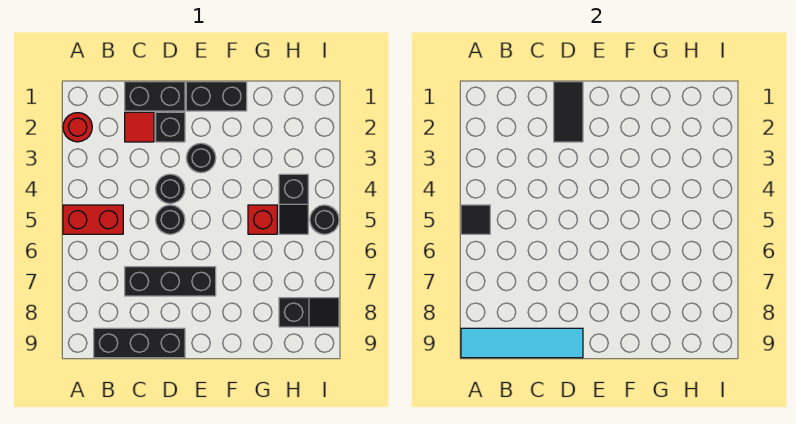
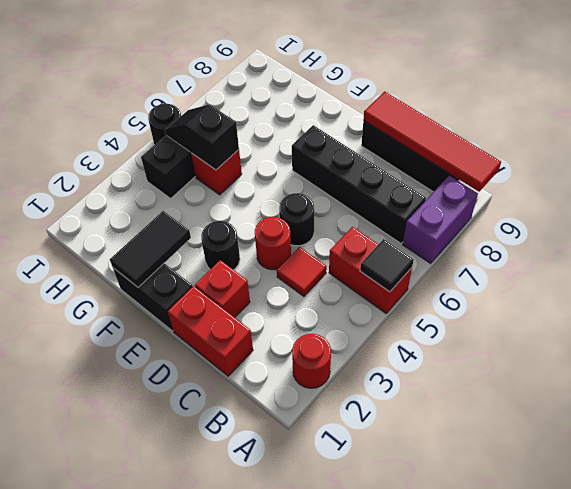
none -> purple 1x2 brick [403,176,478,263]
cyan 1x4 tile [461,328,583,358] -> red 1x4 tile [363,91,501,192]
black 1x2 brick [125,82,185,111] -> red 1x2 brick [168,286,253,376]
red 1x1 tile [125,112,154,142] -> red 1x1 tile moved to [277,247,327,296]
black 1x3 brick [125,267,216,296] -> black 1x4 brick [292,125,426,243]
black 1x2 tile [554,82,583,142] -> black 1x2 tile moved to [110,211,191,287]
black 1x1 brick [156,112,185,142] -> red 1x1 brick [195,260,250,317]
black 1x1 round brick [156,174,185,204] -> red 1x1 round brick [255,217,291,270]
black 1x2 slope [279,298,339,327] -> black 1x2 slope moved to [165,104,239,170]

